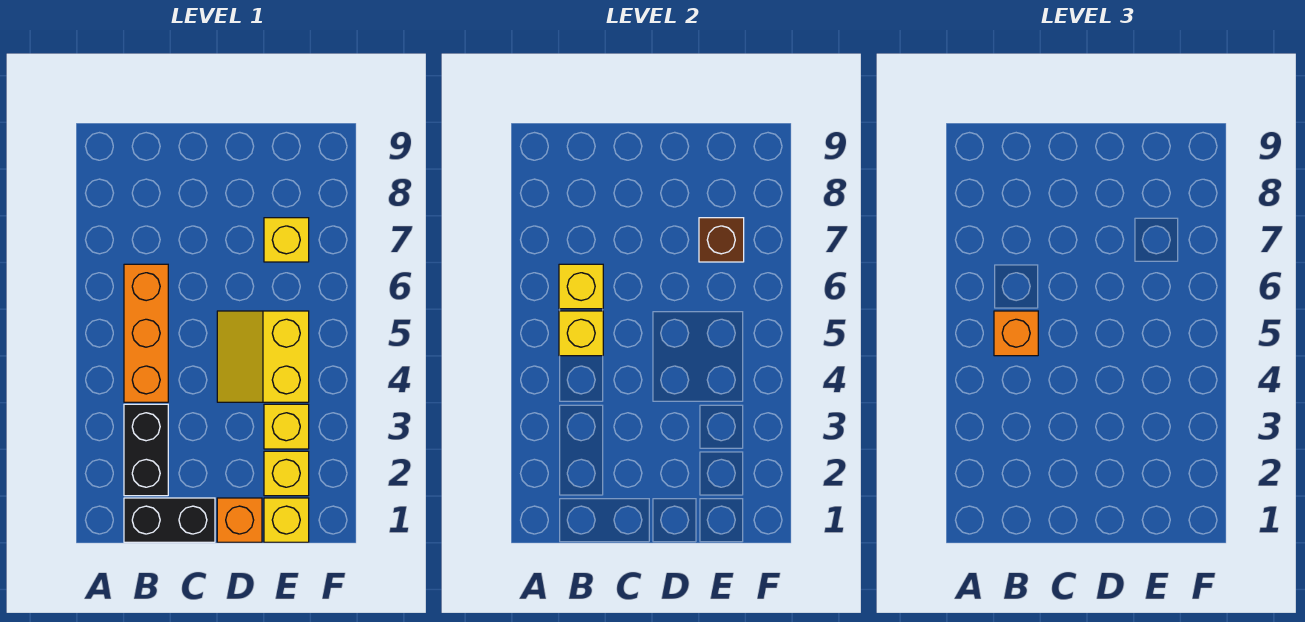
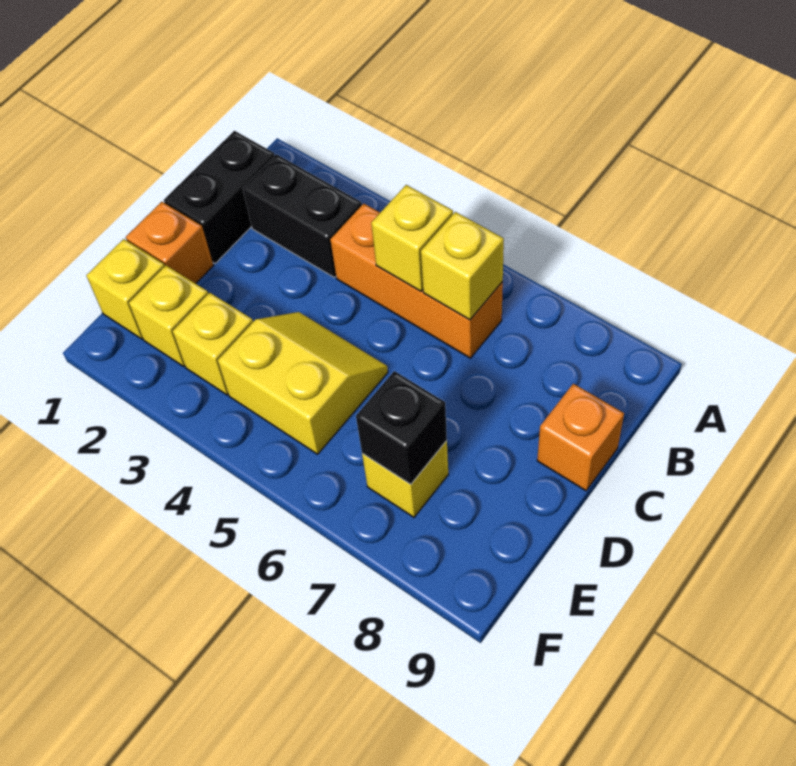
orange 1x1 brick [994,311,1038,356] -> orange 1x1 brick moved to [537,384,624,491]
brown 1x1 brick [699,218,744,262] -> black 1x1 brick [356,371,447,484]

